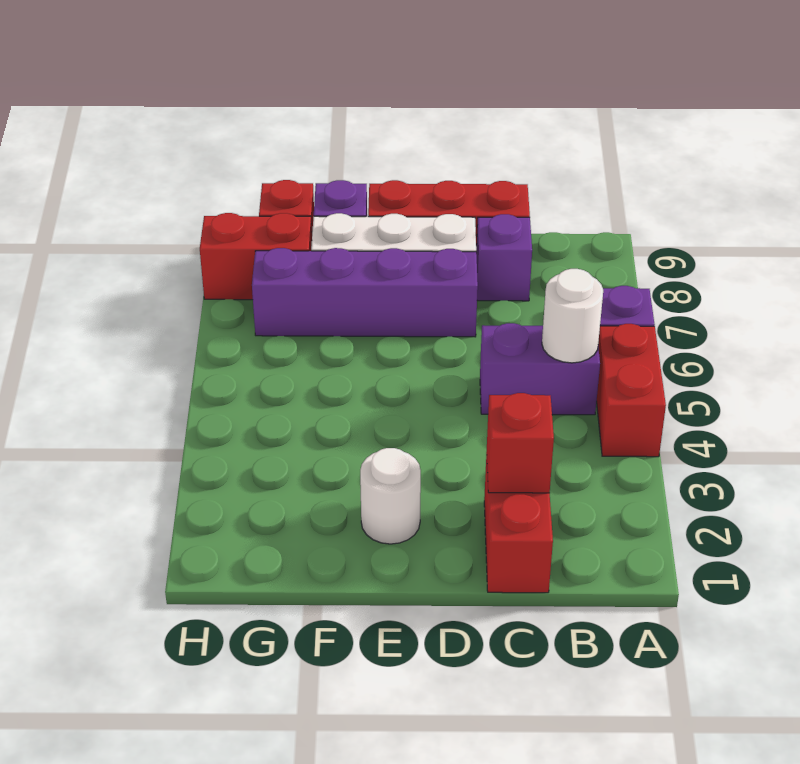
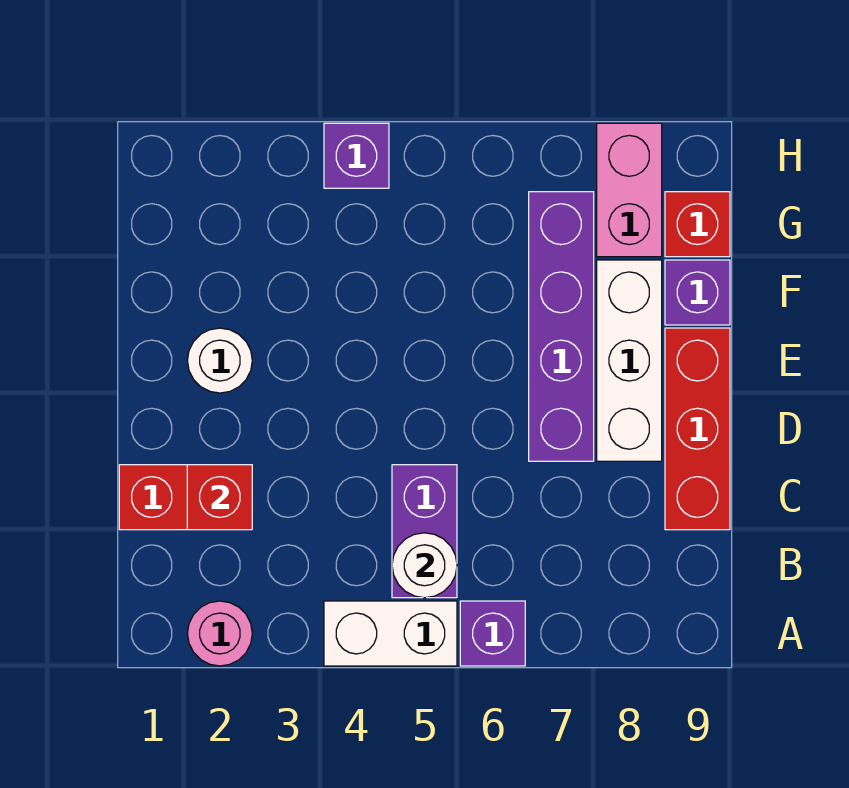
none -> pink 1x1 round brick [187,601,252,666]
red 1x2 brick [597,324,666,457] -> white 1x2 brick [324,601,457,666]
purple 1x1 brick [476,214,532,301] -> purple 1x1 brick moved to [324,123,389,188]
red 1x2 brick [200,213,312,300] -> pink 1x2 brick [597,123,662,257]

